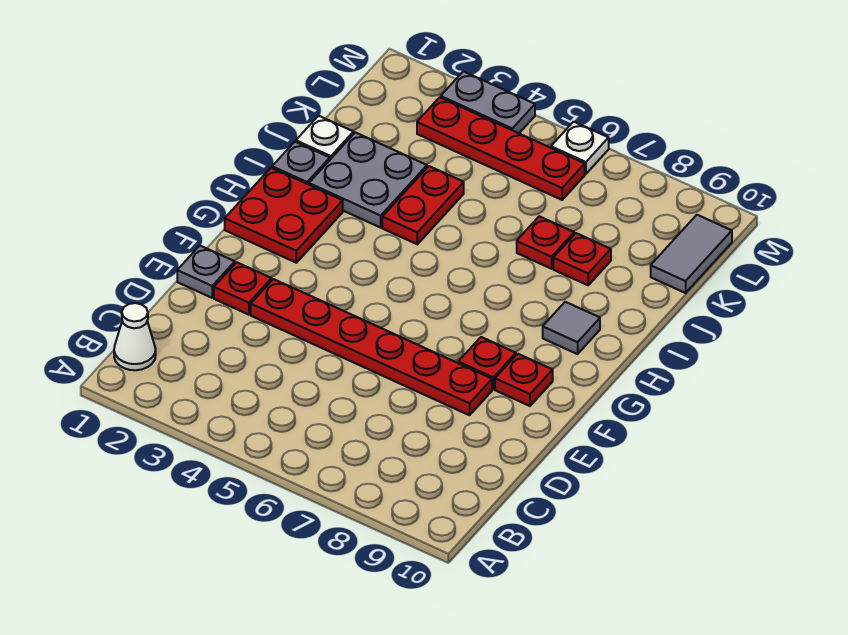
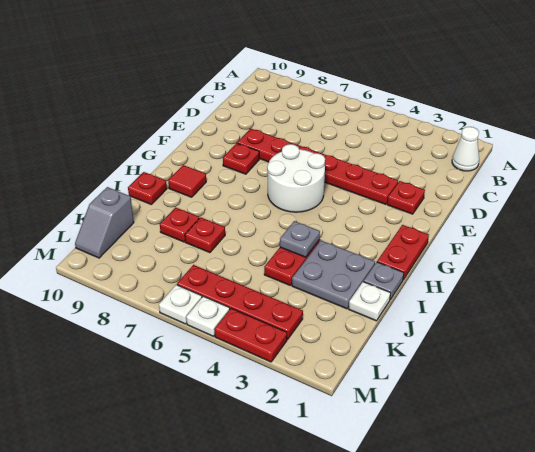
grey 1x1 plate [177,246,235,298] -> grey 1x1 plate moved to [280,221,320,257]
none -> white 2x2 round brick [267,144,325,212]
red 1x1 plate [495,354,553,406] -> red 1x1 plate moved to [128,172,167,204]
red 2x2 plate [225,168,343,263] -> red 1x2 plate [377,225,429,280]
grey 1x1 tile [543,302,600,354] -> red 1x1 tile [168,165,206,197]
grey 1x2 tile [651,215,732,293] -> grey 1x2 slope [75,187,134,258]
grey 1x2 plate [441,71,535,133] -> red 1x2 plate [214,308,287,362]
none -> white 1x1 plate [186,296,230,336]

